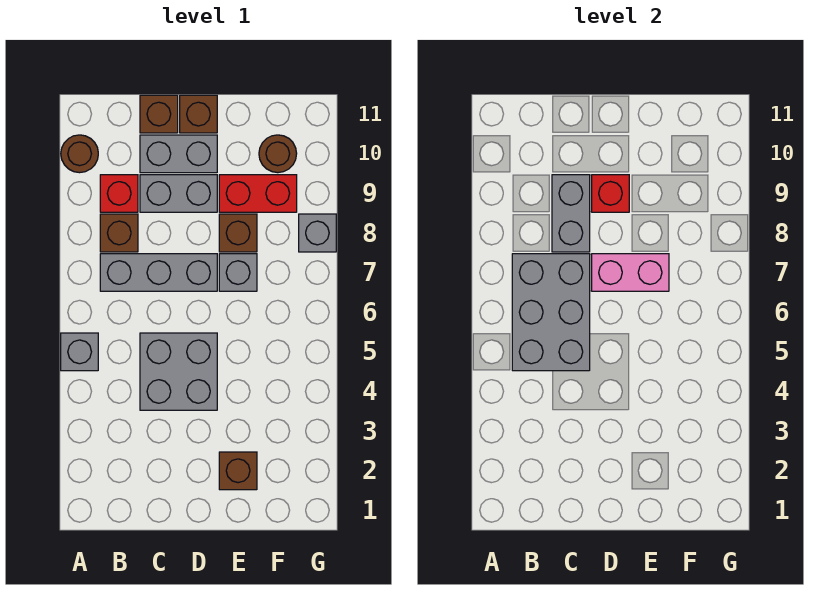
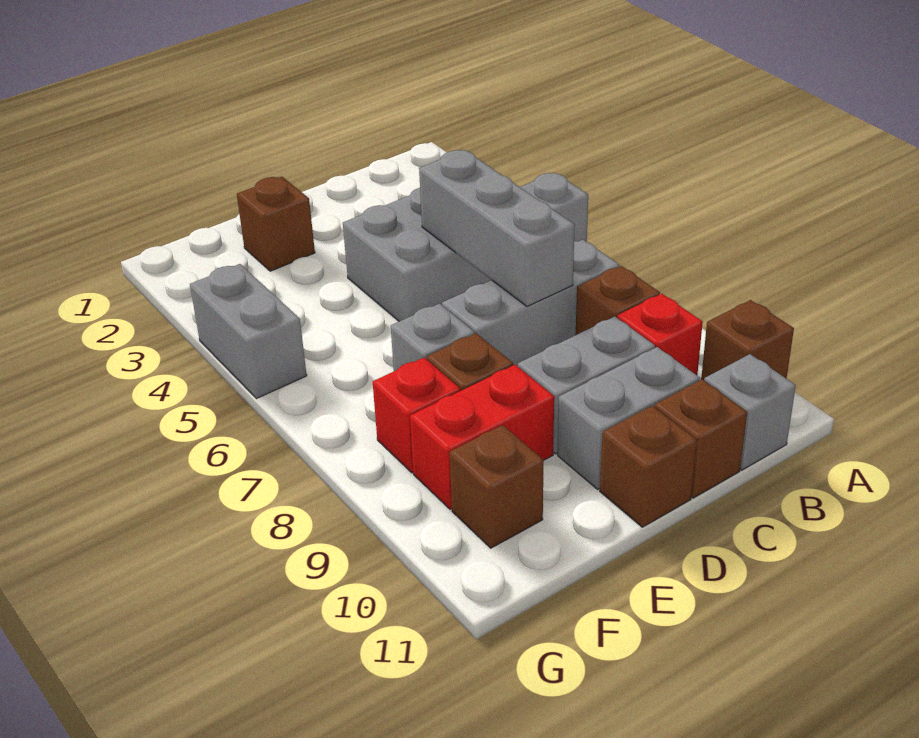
brown 1x1 round brick [61,135,98,173] -> brown 1x1 brick [701,300,794,380]
grey 2x3 brick [512,254,590,371] -> grey 1x3 brick [419,150,575,306]
grey 1x2 brick [552,175,590,252] -> grey 1x2 brick moved to [190,264,307,399]
pink 1x2 brick [592,254,669,291] -> none
red 1x1 brick [592,175,629,212] -> red 1x1 brick moved to [373,358,460,473]
brown 1x1 round brick [259,135,297,173] -> brown 1x1 brick [450,425,544,548]
grey 1x1 brick [299,214,336,252] -> grey 1x1 brick moved to [704,354,796,470]

